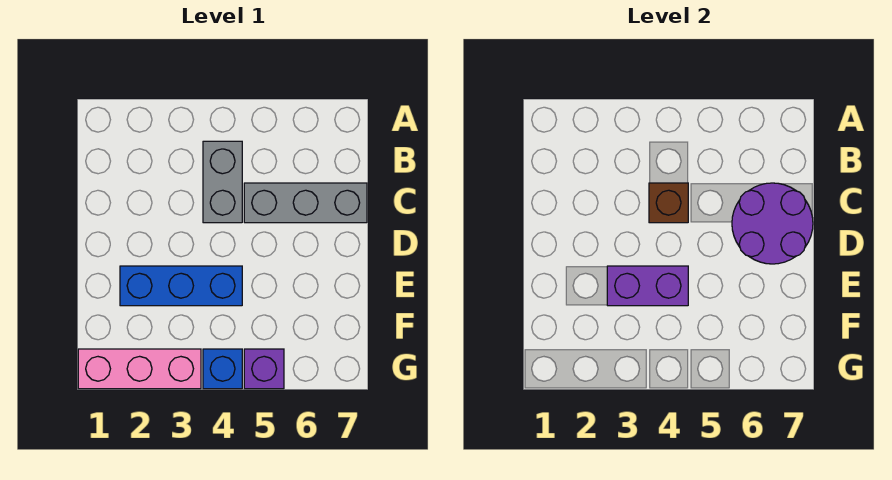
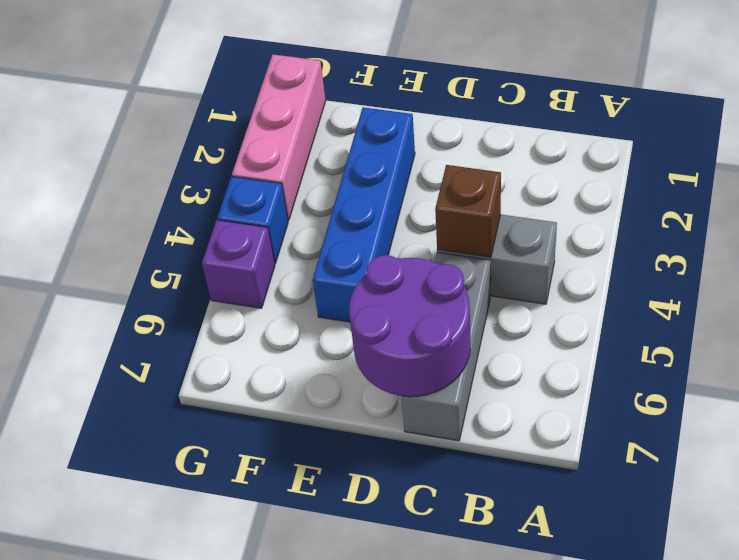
blue 1x3 brick [120,266,242,306] -> blue 1x4 brick [313,107,415,322]
purple 1x2 brick [607,266,688,306] -> none

